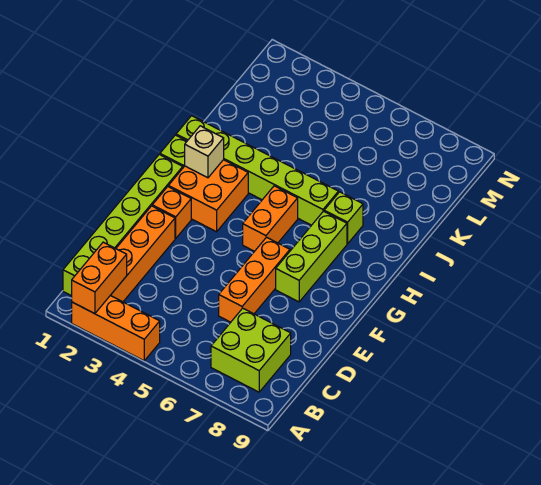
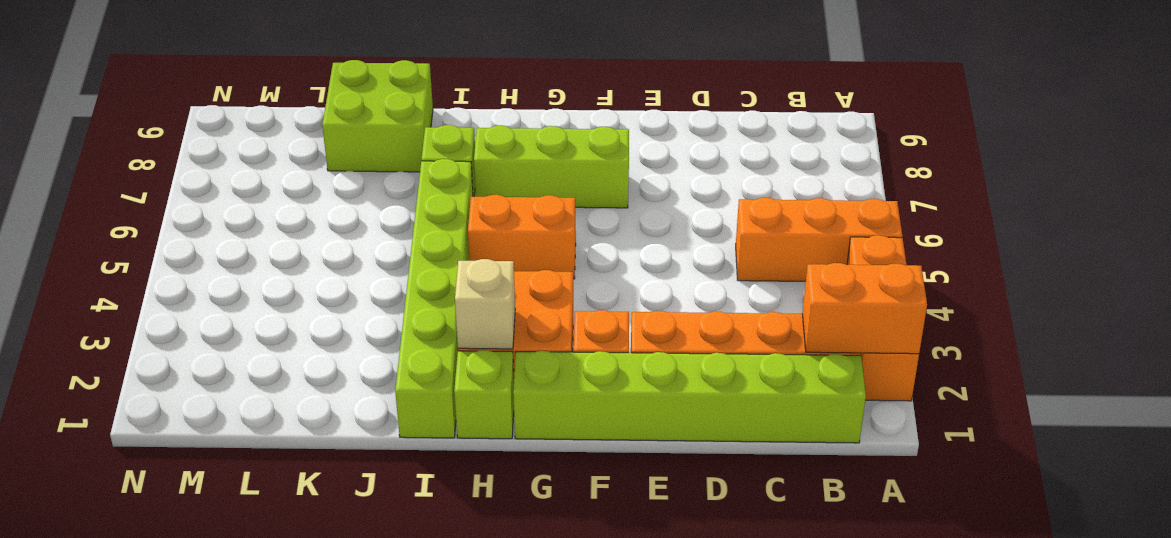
lime 2x2 brick [211,308,291,392] -> lime 2x2 brick moved to [322,60,433,172]
orange 1x3 brick [219,237,290,322] -> orange 1x3 brick moved to [736,198,902,281]

